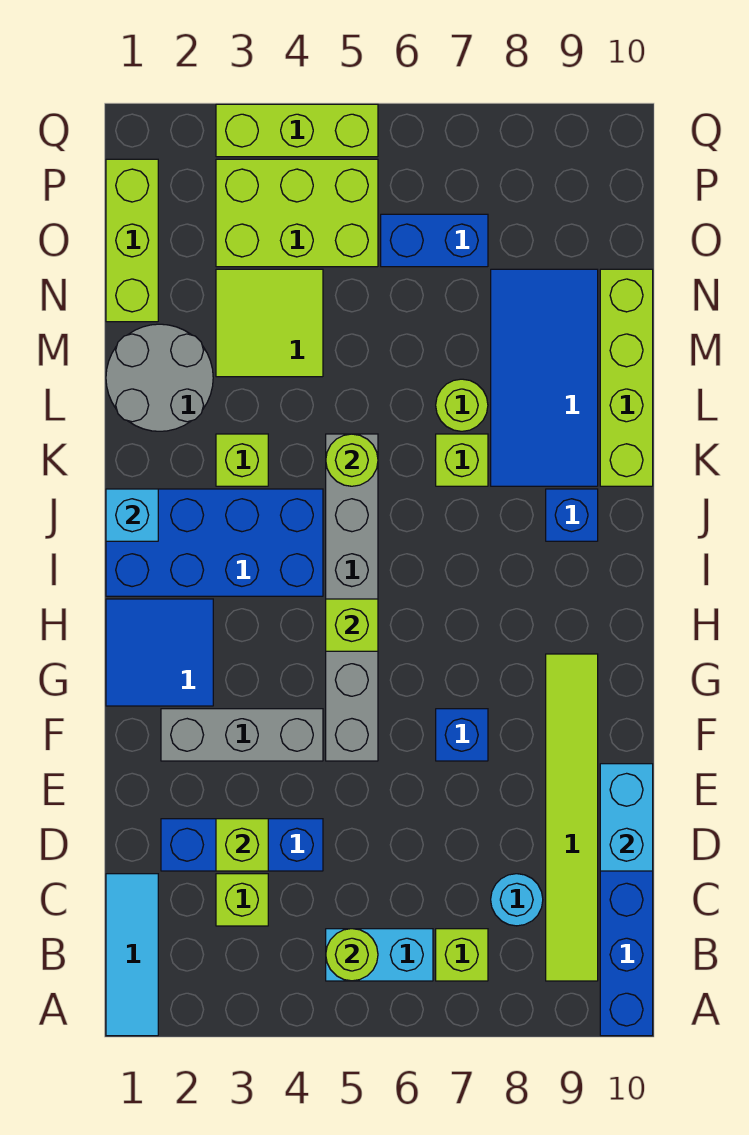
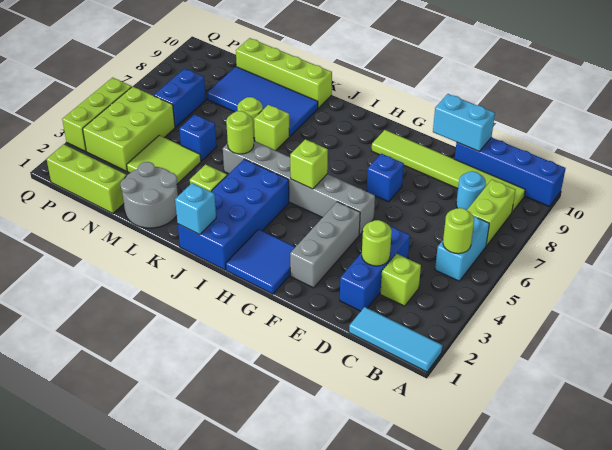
lime 1x1 brick [436,929,488,981] -> lime 1x2 brick [467,180,516,246]
lime 1x1 brick [216,819,268,871] -> lime 1x1 round brick [362,220,392,266]
blue 1x1 brick [546,489,598,541] -> blue 1x1 brick moved to [179,114,217,161]

